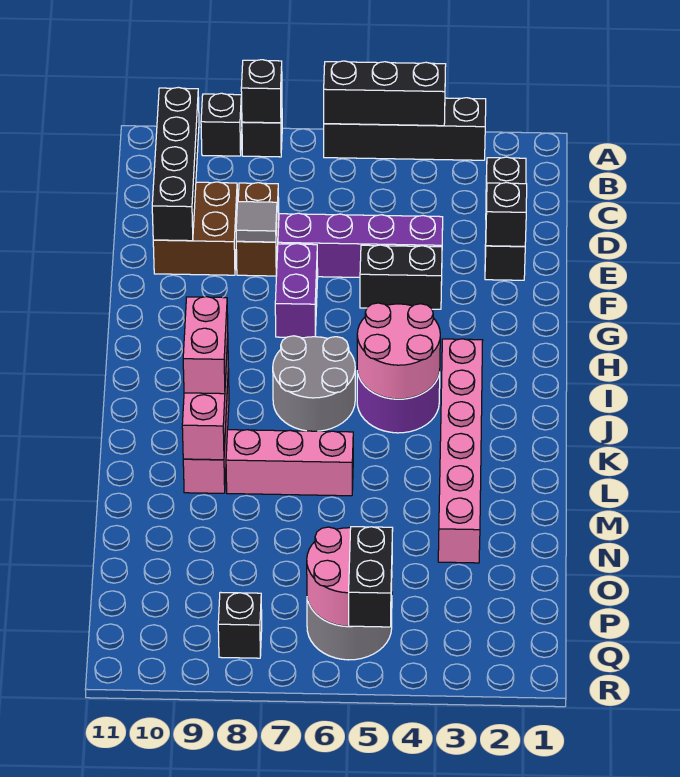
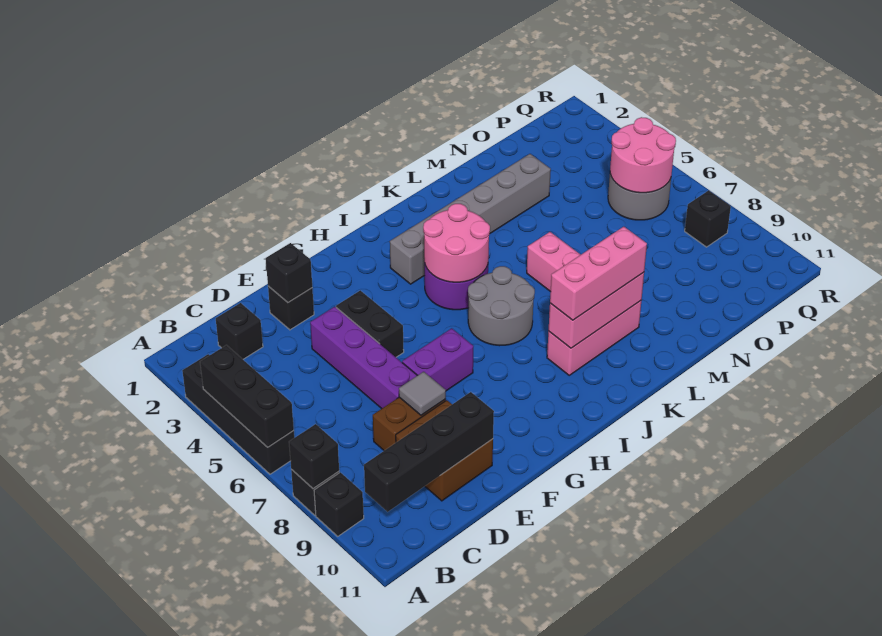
pink 1x6 brick [438,339,483,563] -> grey 1x6 brick [390,154,551,284]
pink 1x2 brick [183,297,228,394] -> pink 1x3 brick [550,227,647,320]
black 1x2 brick [349,527,393,627] -> none

